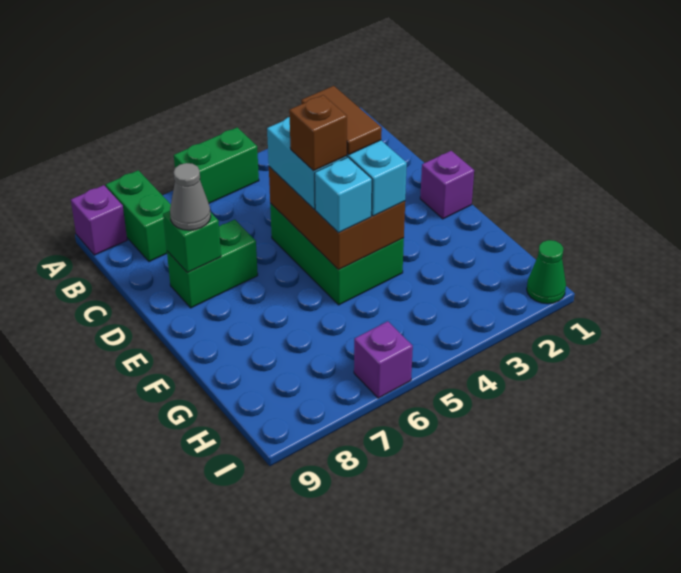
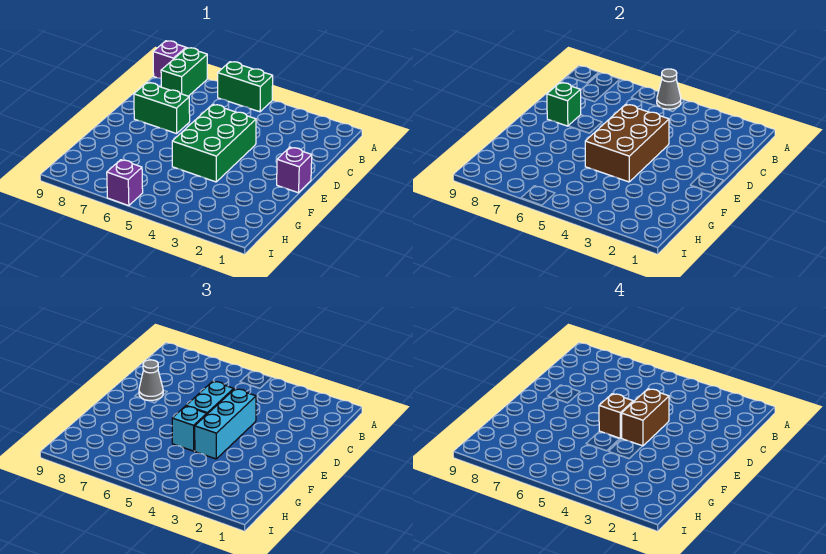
none -> grey 1x1 cone [657,69,681,109]
brown 1x2 tile [301,86,382,155] -> brown 1x2 brick [622,389,669,446]
green 1x1 cone [527,240,566,304] -> none

